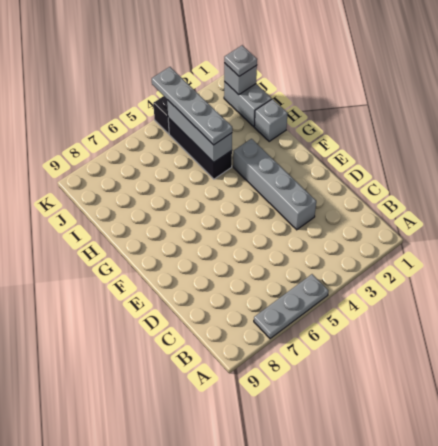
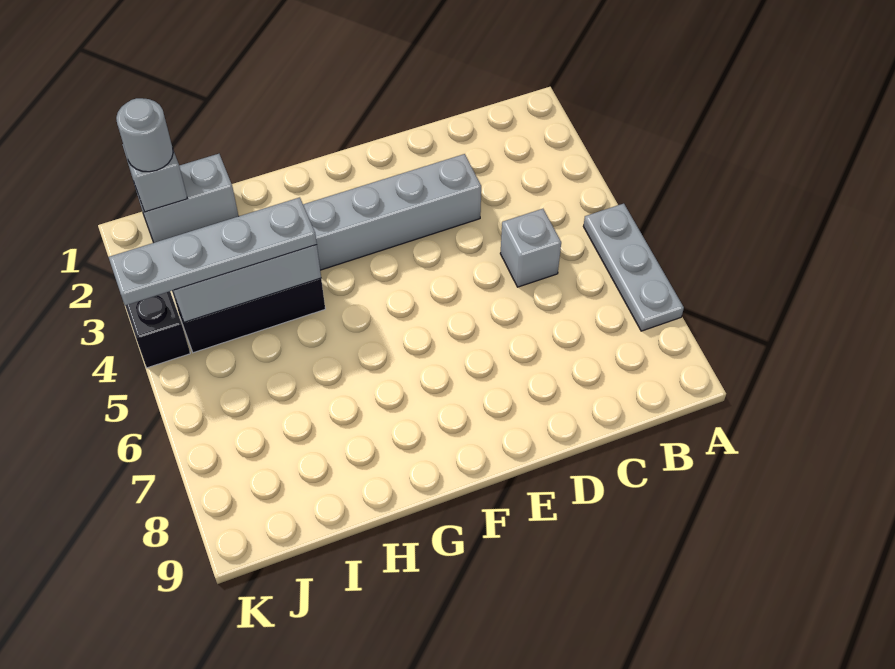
grey 1x1 brick [254,99,288,141] -> grey 1x1 brick moved to [500,209,561,287]
grey 1x1 plate [224,45,257,76] -> grey 1x1 round brick [116,98,173,172]

